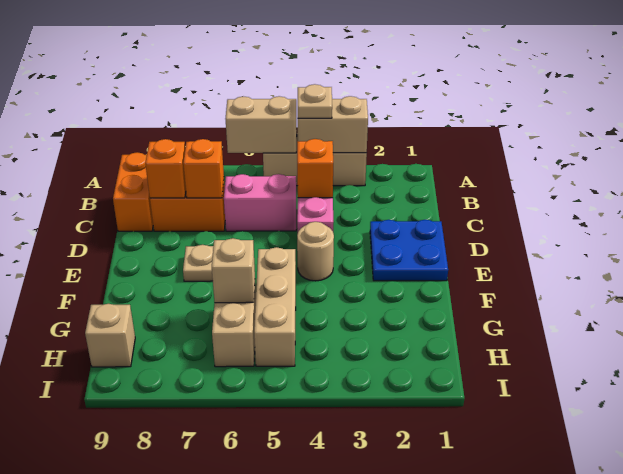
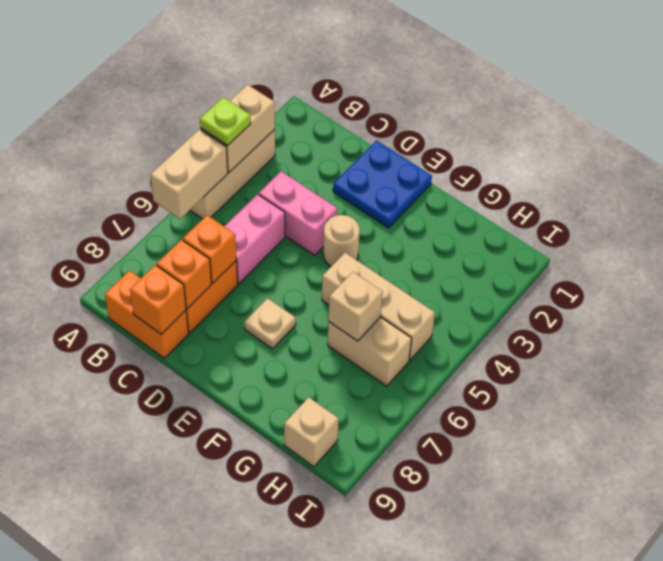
tan 1x1 plate [298,84,332,118] -> lime 1x1 plate [200,97,251,146]
orange 1x1 brick [297,139,333,198] -> orange 1x1 brick moved to [130,265,186,334]

